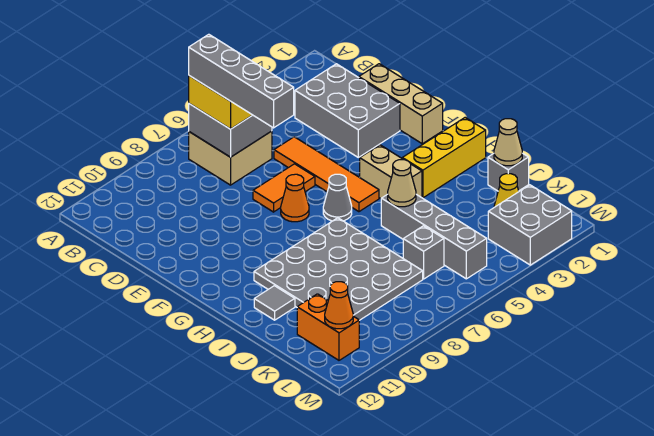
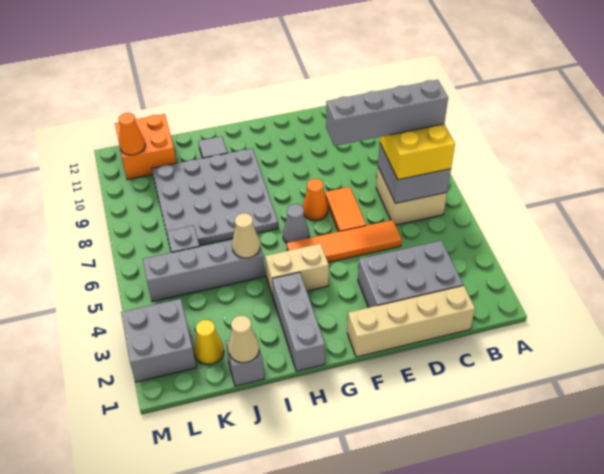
tan 1x3 brick [359,64,443,144] -> tan 1x4 brick [347,286,475,357]
yellow 1x3 brick [402,118,486,198] -> grey 1x3 brick [272,272,325,371]
orange 1x2 brick [297,294,359,360] -> orange 2x2 brick [115,114,176,180]

